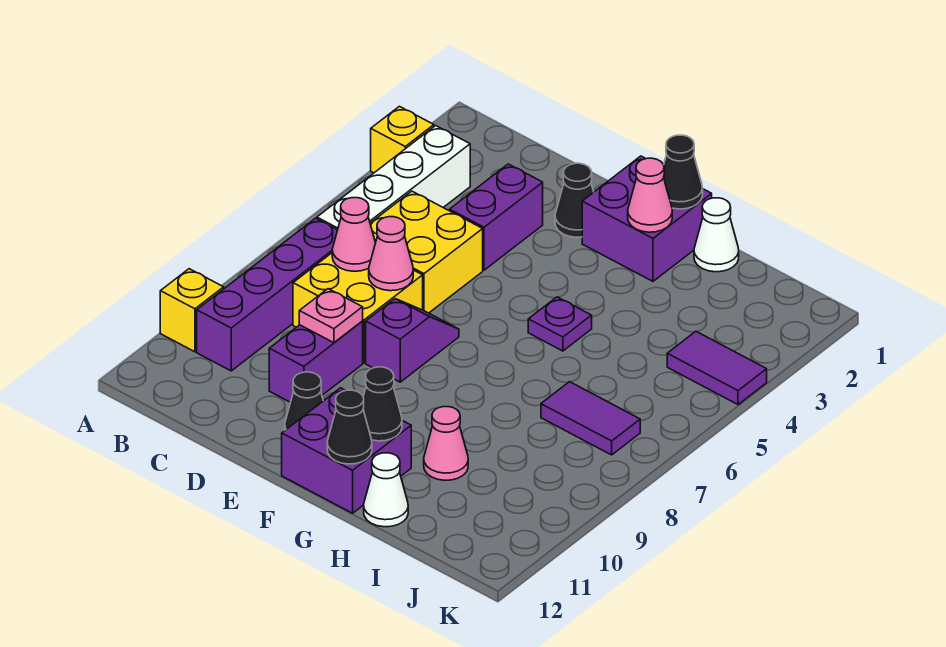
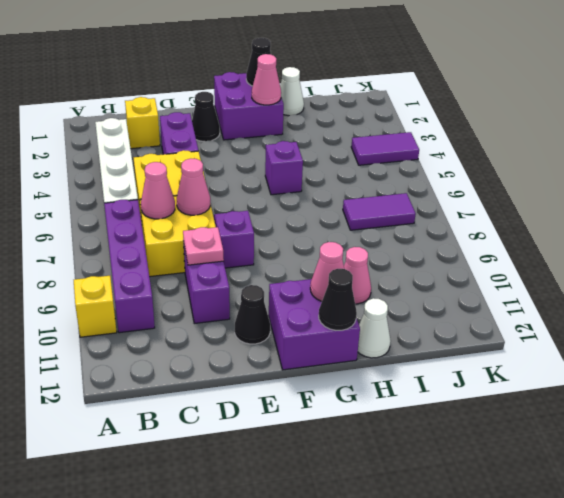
yellow 1x1 brick [371,106,434,173] -> yellow 1x1 brick moved to [125,97,160,149]
purple 1x1 plate [528,297,592,351] -> purple 1x1 brick [265,141,303,195]
black 1x1 cone [363,367,402,441] -> pink 1x1 cone [310,242,344,301]

